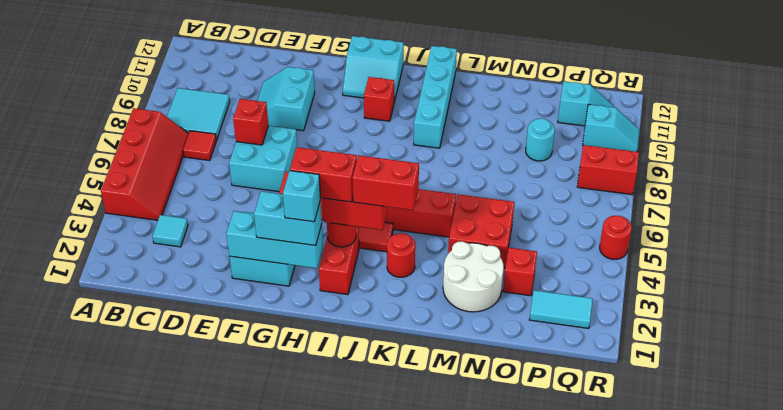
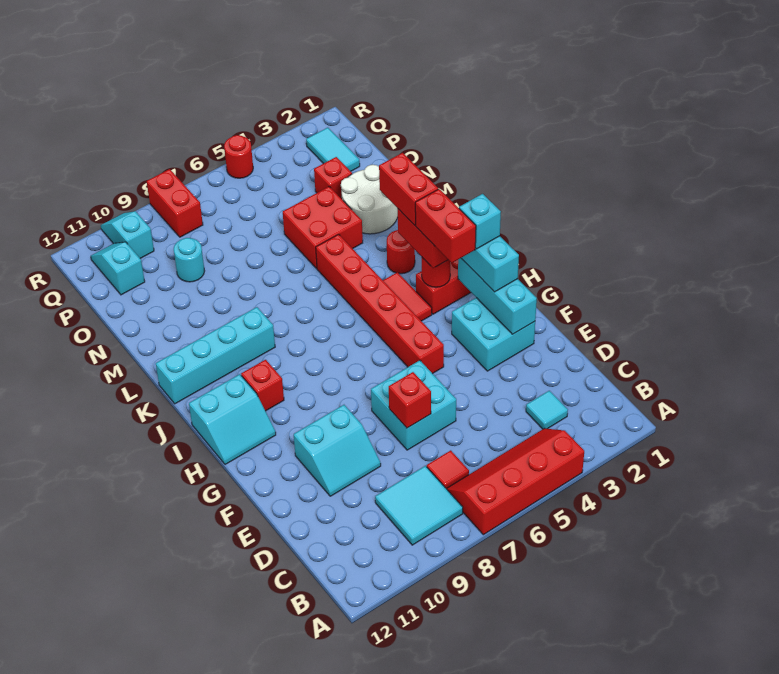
cyan 2x2 slope [343,36,404,102] -> cyan 2x2 slope turned to [189,374,276,464]

